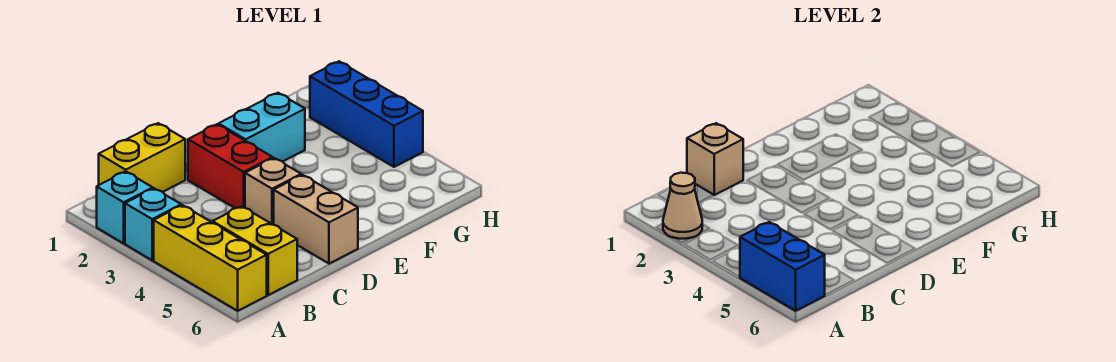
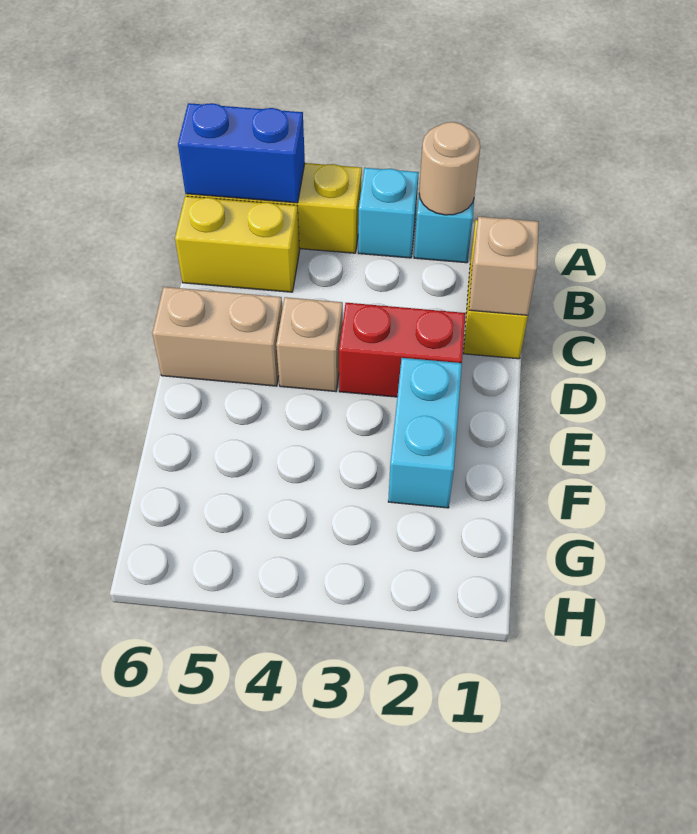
tan 1x1 cone [663,173,702,239] -> tan 1x1 round brick [419,122,480,215]
blue 1x3 brick [310,61,423,167] -> none

